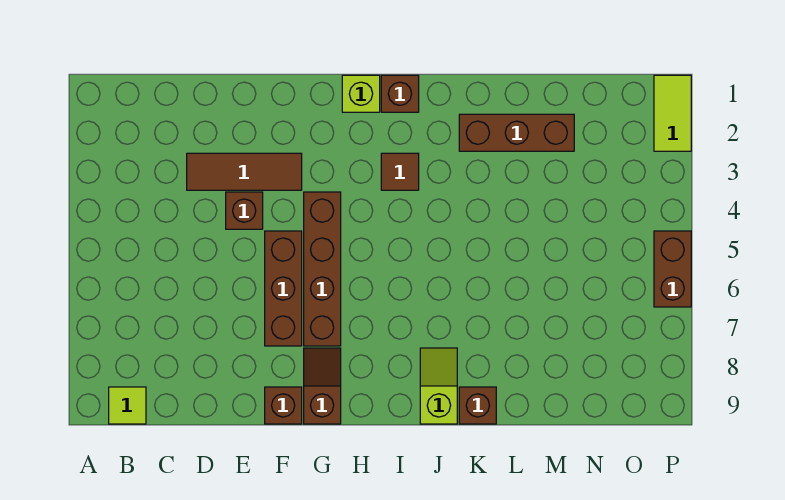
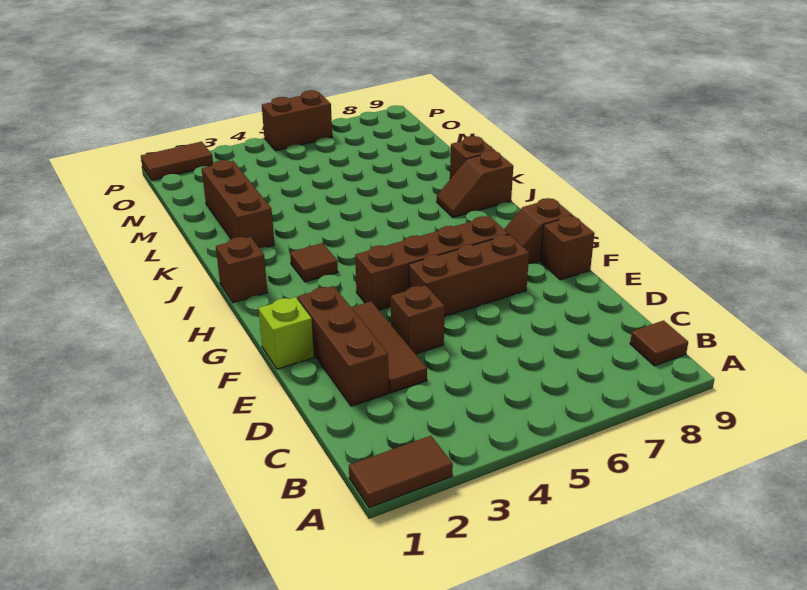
none -> brown 1x2 tile [349,436,453,508]
lime 1x1 tile [109,387,146,424] -> brown 1x1 tile [630,321,688,366]
none -> brown 1x3 brick [298,286,389,406]
lime 1x1 brick [342,75,380,112] -> lime 1x1 brick moved to [259,297,314,369]
lime 1x2 slope [420,348,457,424] -> brown 1x2 slope [437,150,513,217]
lime 1x2 tile [654,75,691,151] -> brown 1x2 tile [141,142,213,180]

